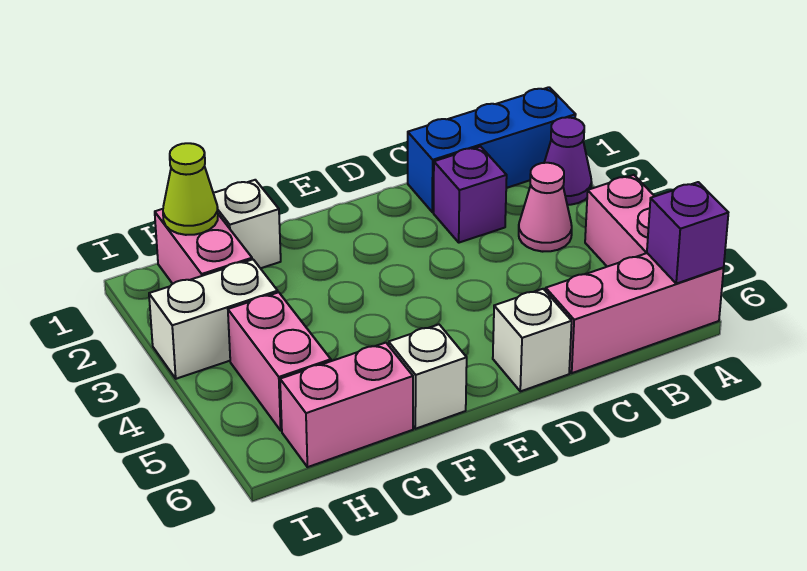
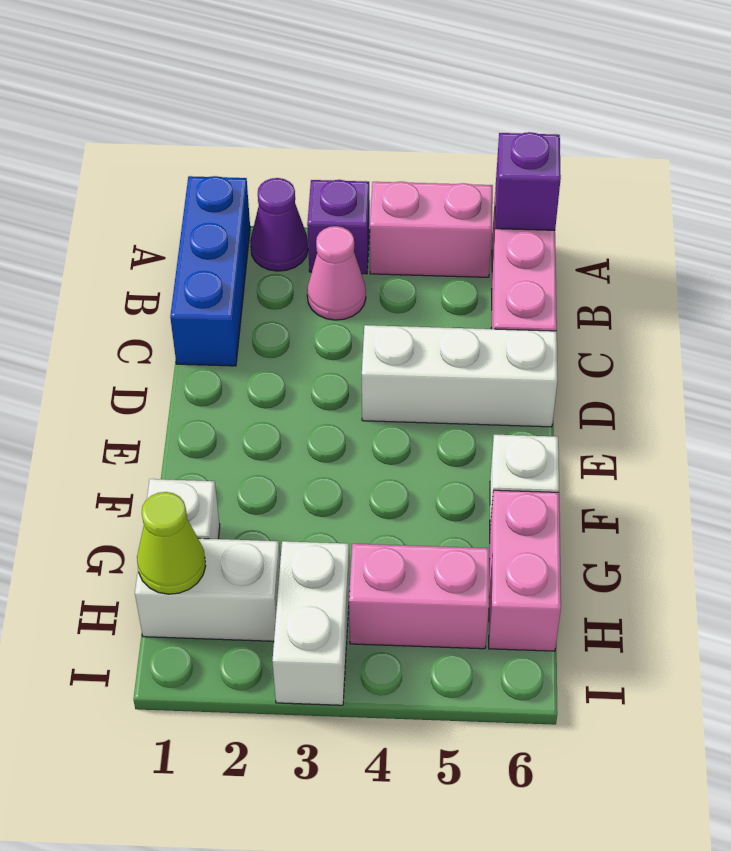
purple 1x1 brick [433,147,507,243] -> purple 1x1 brick moved to [307,180,370,274]
white 1x1 brick [493,289,572,391] -> white 1x3 brick [362,325,557,427]
pink 1x2 brick [155,209,252,284] -> white 1x2 brick [135,538,280,641]

